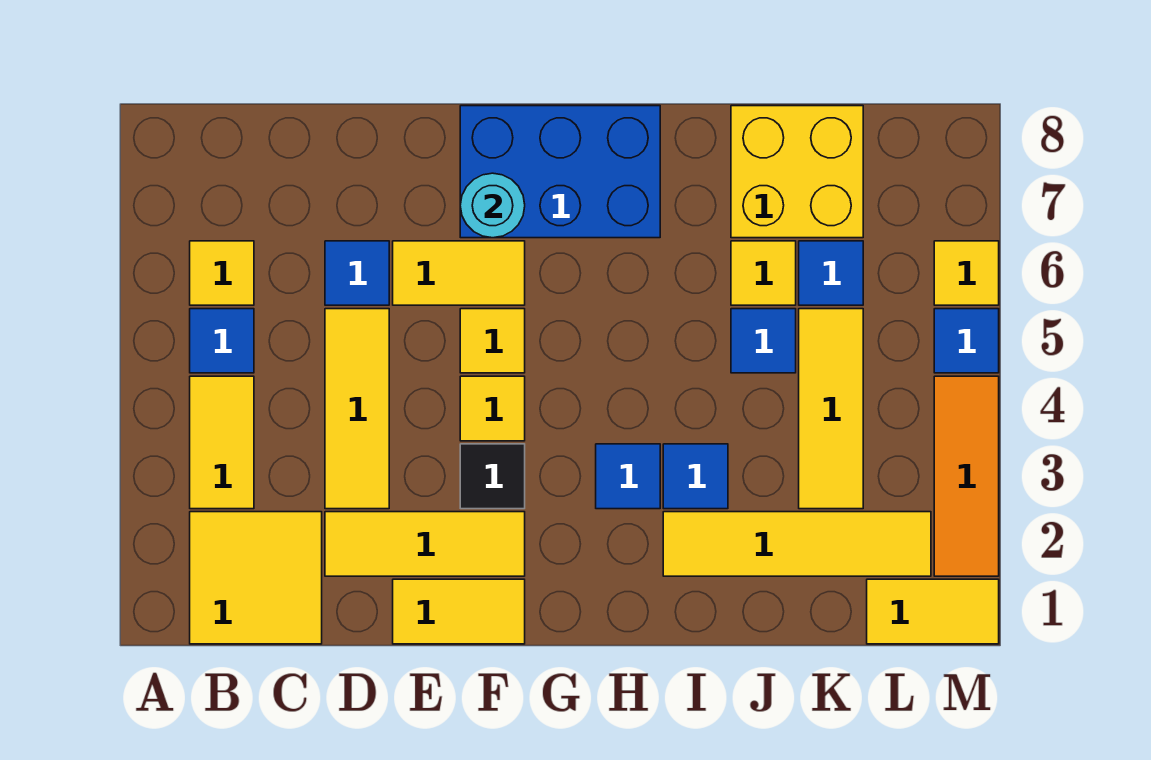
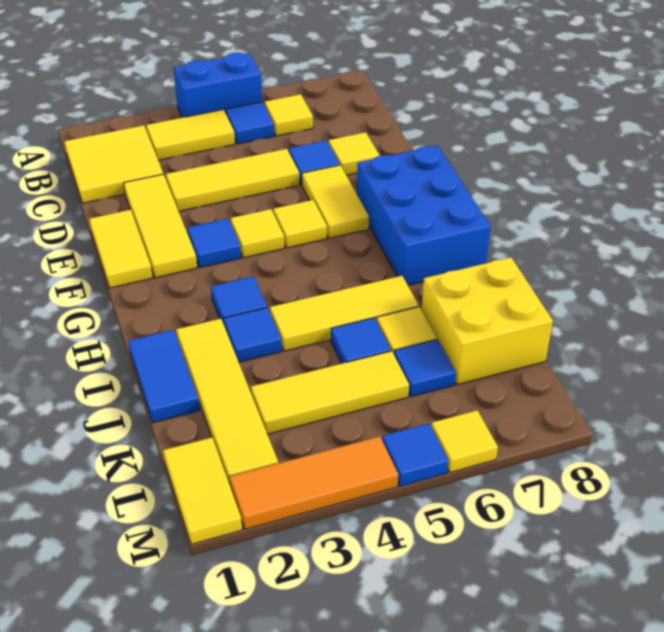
none -> blue 1x2 brick [174,53,262,118]
none -> yellow 1x1 tile [329,132,380,175]
black 1x1 tile [460,444,525,509] -> blue 1x1 tile [187,219,241,268]
cyan 1x1 round brick [460,173,525,238] -> none
none -> blue 1x2 tile [128,330,200,423]
none -> yellow 1x3 tile [270,276,419,351]

